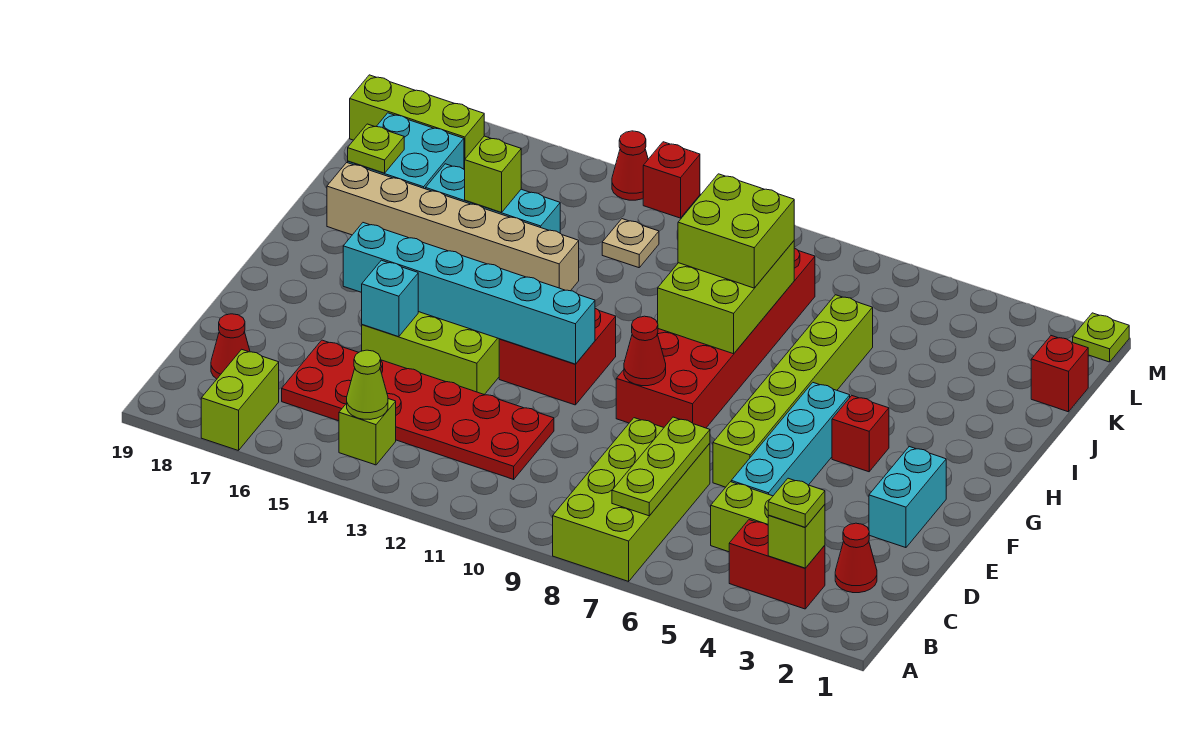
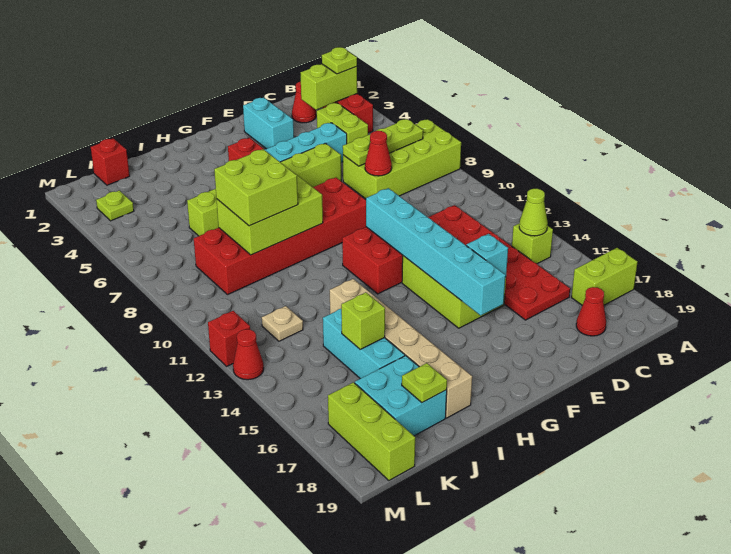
lime 1x1 brick [768,505,825,568] -> lime 1x2 brick [300,64,357,110]
cyan 1x2 brick [869,447,946,548] -> cyan 1x2 brick turned to [243,97,294,149]
red 1x1 cone [624,316,666,386] -> red 1x1 cone moved to [365,131,392,176]
lime 1x1 plate [1073,313,1129,362] -> lime 1x1 plate moved to [96,190,134,221]

